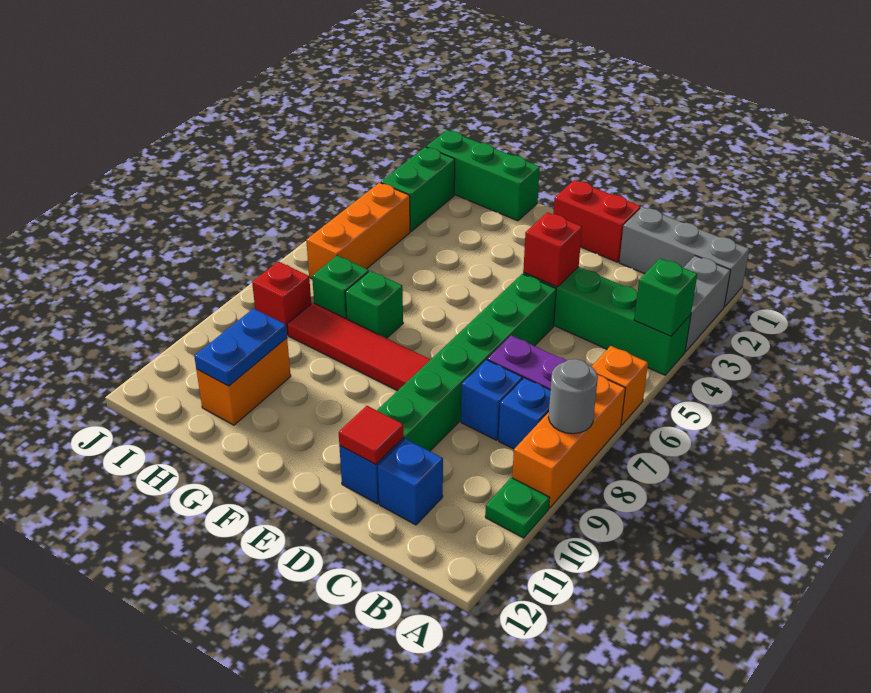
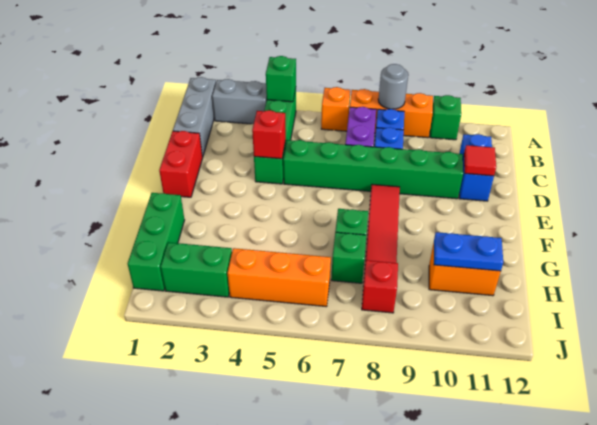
green 1x1 plate [485,478,550,538] -> green 1x1 brick [430,95,461,140]

